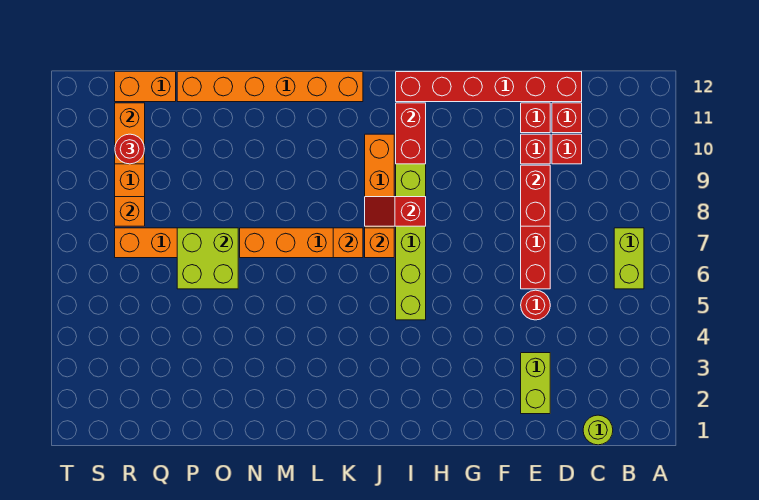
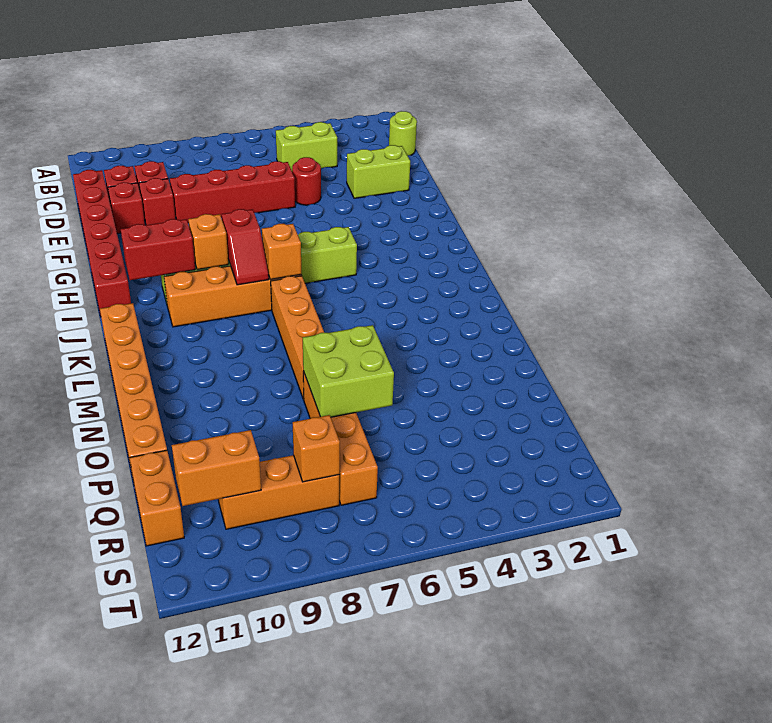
lime 1x2 brick [614,228,644,289] -> lime 1x2 brick moved to [276,122,337,171]
red 1x2 brick [521,165,550,226] -> none
orange 1x1 brick [333,228,363,258] -> orange 1x1 brick moved to [188,214,229,270]
red 1x1 round brick [115,134,145,164] -> none

